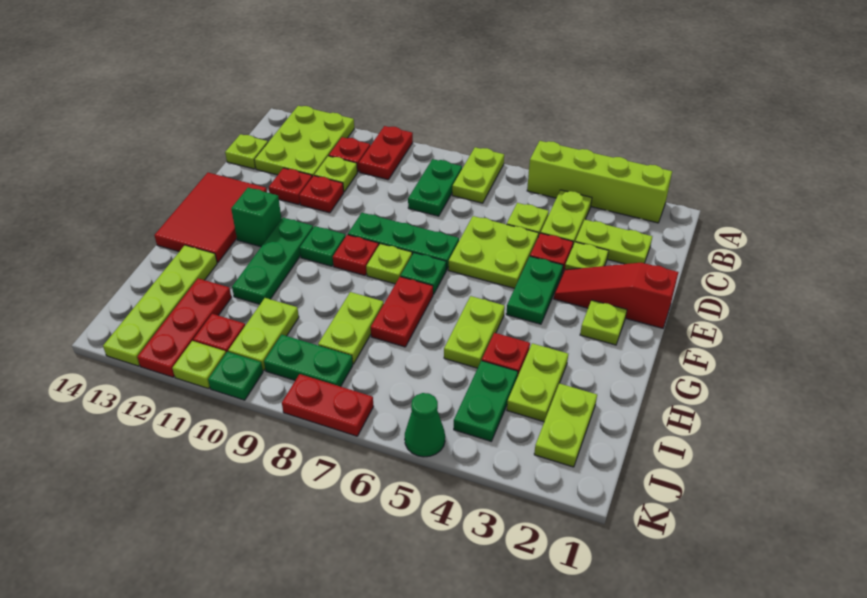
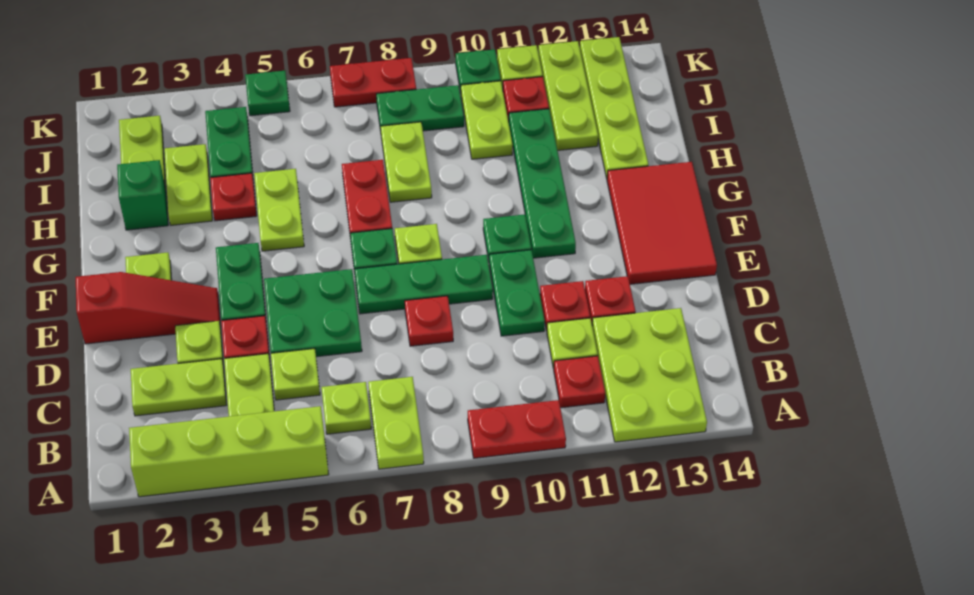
red 1x2 plate [359,126,413,180] -> red 1x2 plate turned to [468,400,566,458]
green 1x2 plate [408,159,462,216] -> green 1x2 plate moved to [489,250,545,336]
lime 1x1 plate [225,134,268,169] -> lime 1x1 plate moved to [322,382,371,434]
lime 2x2 plate [448,216,539,288] -> green 2x2 plate [264,269,362,357]
red 1x1 plate [333,235,379,275] -> red 1x1 plate moved to [405,296,453,346]
green 1x3 plate [232,218,313,304] -> green 1x4 plate [509,109,576,258]
green 1x1 brick [231,188,281,247] -> green 1x1 brick moved to [117,160,168,230]
red 1x3 plate [137,278,231,377] -> lime 1x3 plate [539,41,598,150]
green 1x1 cone [405,393,445,457] -> green 1x1 plate [245,71,290,116]

